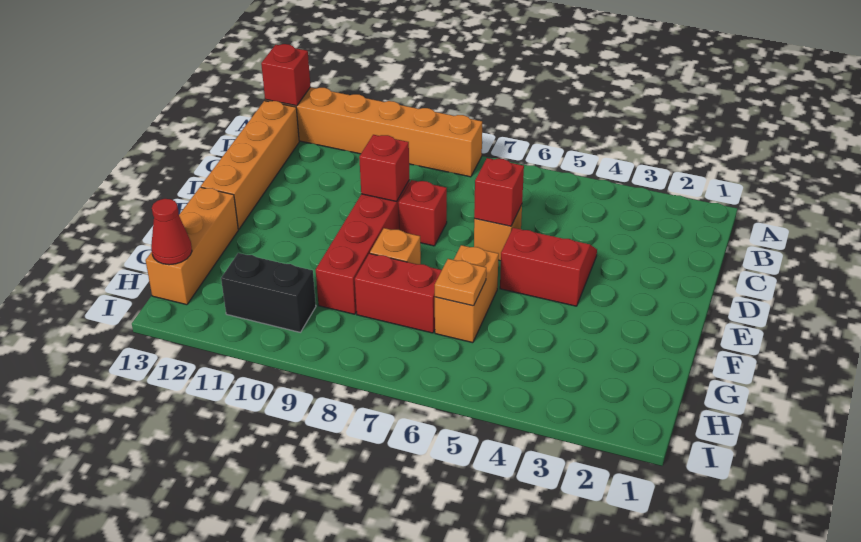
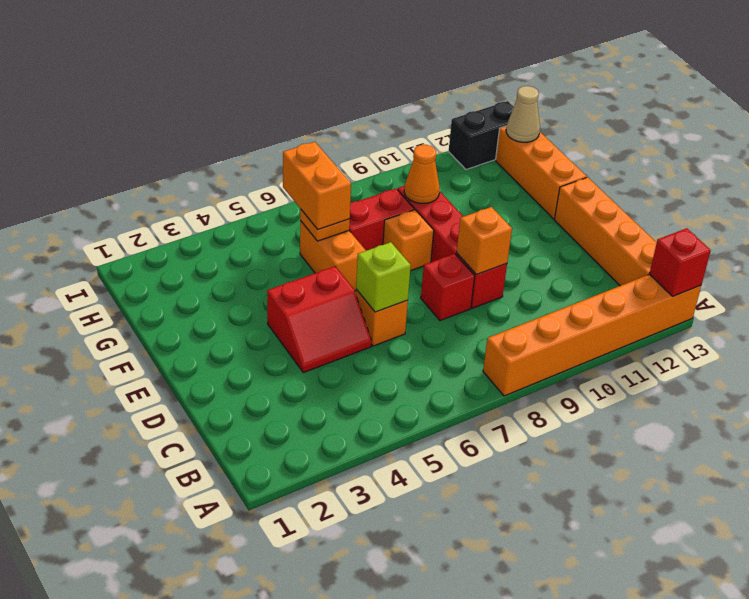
red 1x1 brick [474,158,524,226] -> lime 1x1 brick [356,242,411,312]
red 1x1 brick [359,135,409,201] -> orange 1x1 brick [457,207,512,275]
none -> orange 1x2 brick [283,142,351,229]
none -> orange 1x1 cone [404,145,440,204]
black 1x2 brick [221,253,316,332] -> black 1x2 brick moved to [449,101,514,169]
red 1x1 cone [151,199,192,265] -> tan 1x1 cone [506,86,540,142]

